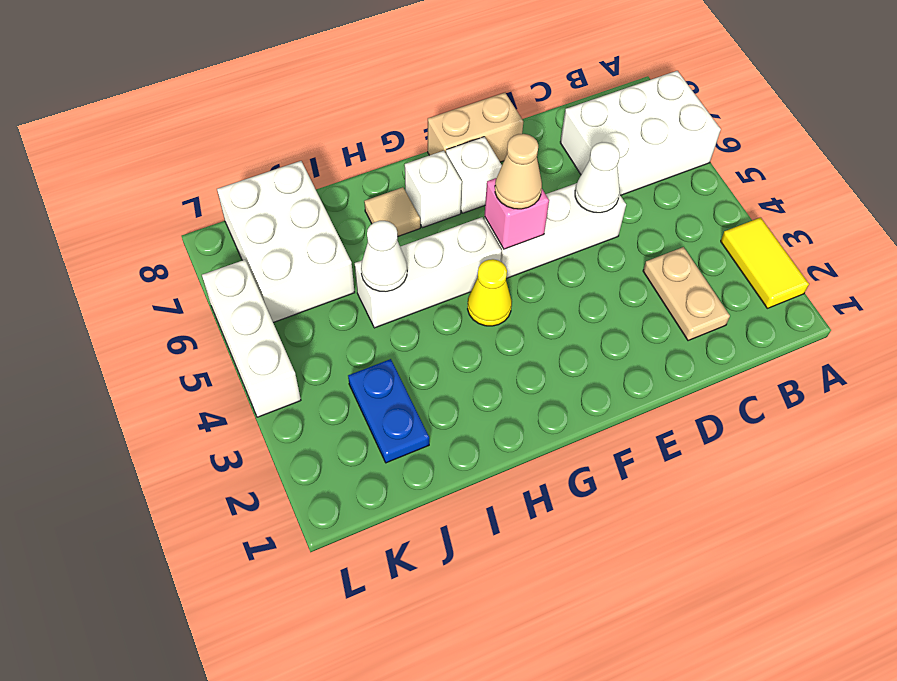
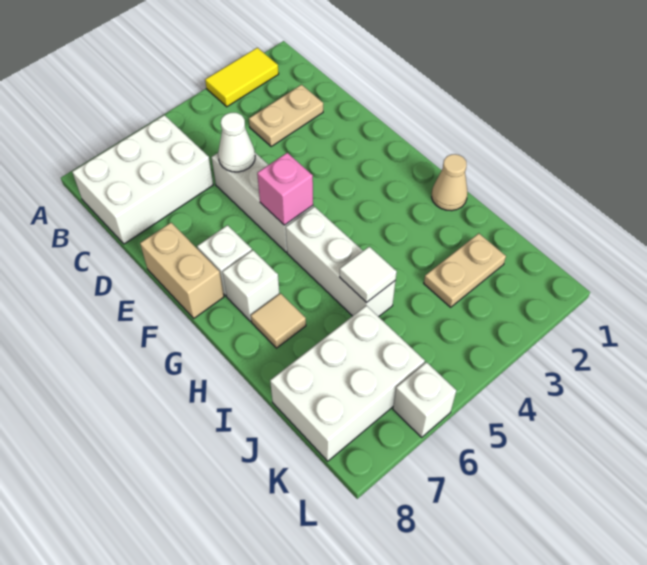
white 2x3 brick [560,71,721,195] -> white 2x3 brick turned to [72,115,213,244]
tan 1x1 cone [495,134,542,209] -> tan 1x1 cone moved to [432,154,468,211]
yellow 1x1 cone [468,259,512,326] -> none
white 1x1 cone [361,221,407,292] -> white 1x1 tile [340,247,397,303]
blue 1x2 plate [348,359,429,463] -> tan 1x2 plate [424,233,506,307]
white 1x3 brick [202,260,301,417] -> white 1x1 brick [393,362,456,437]

